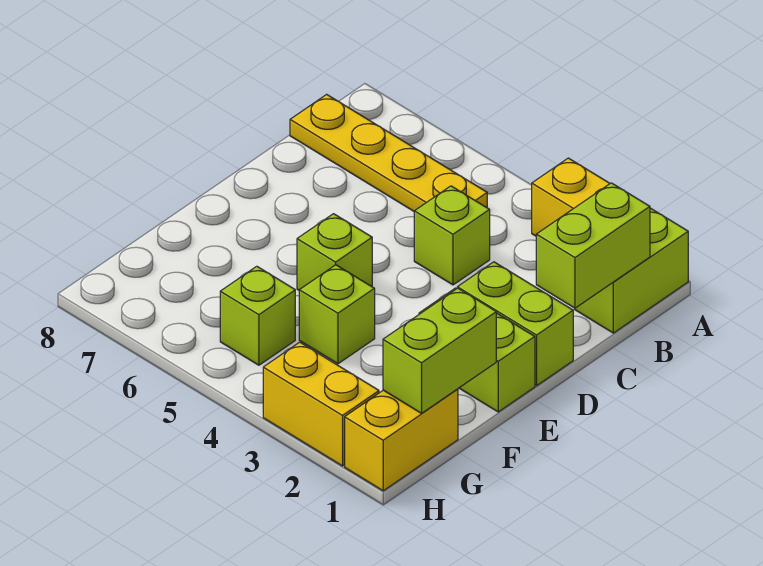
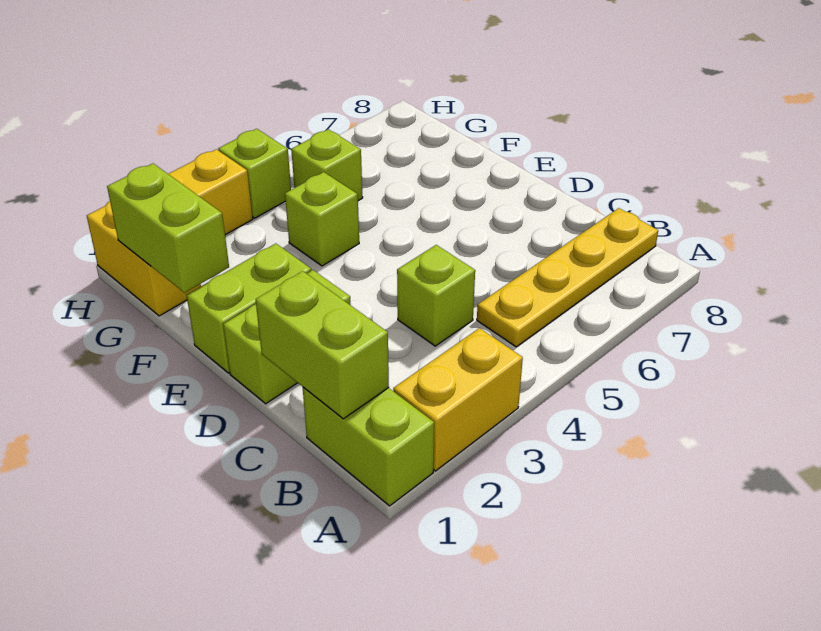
lime 1x1 brick [297,214,372,290] -> lime 1x1 brick moved to [218,129,291,218]

